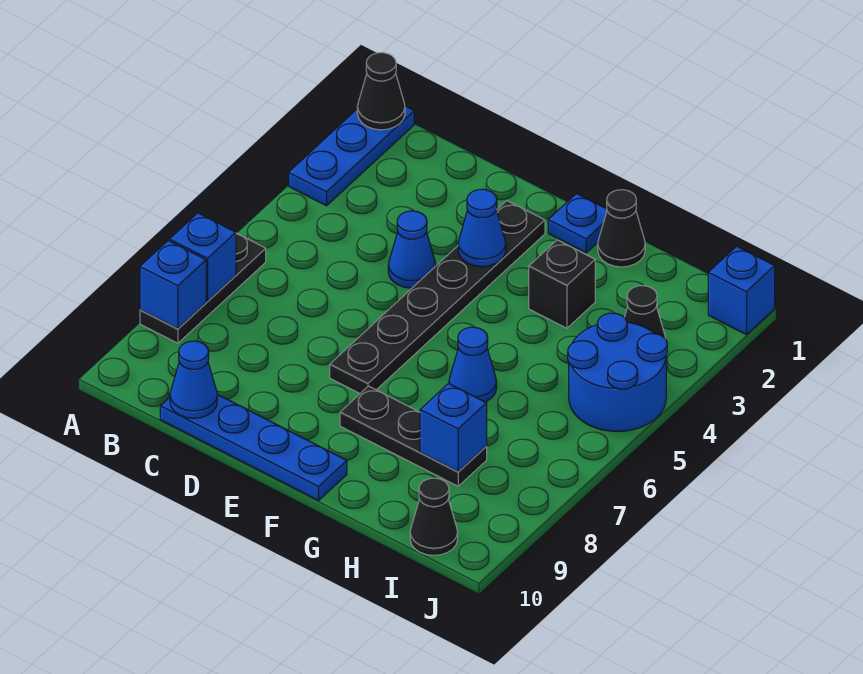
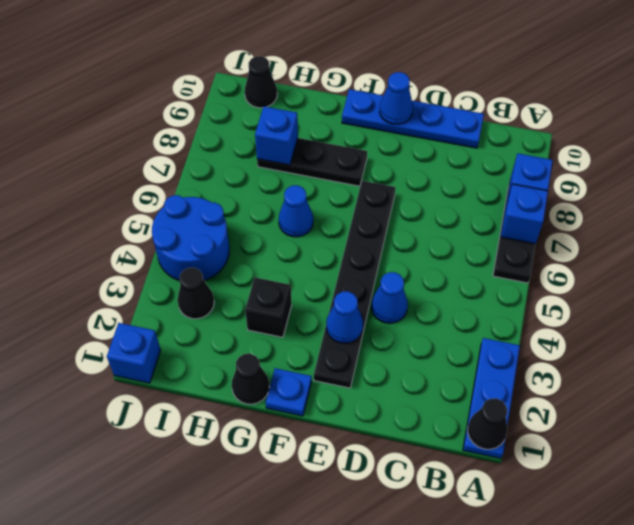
blue 1x1 cone [170,341,217,418] -> blue 1x1 cone moved to [379,72,413,125]

